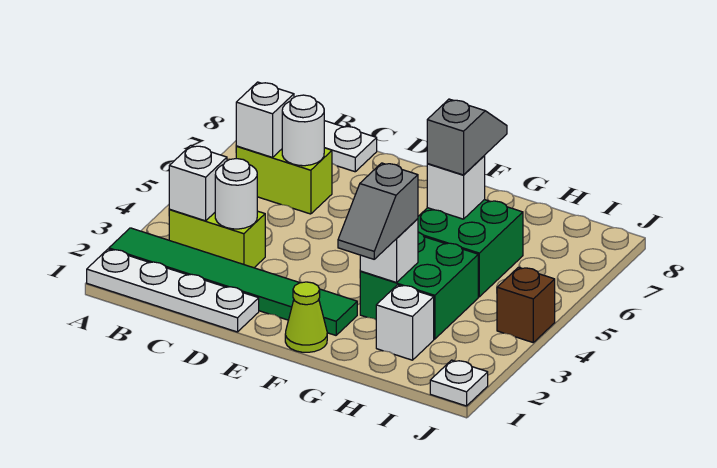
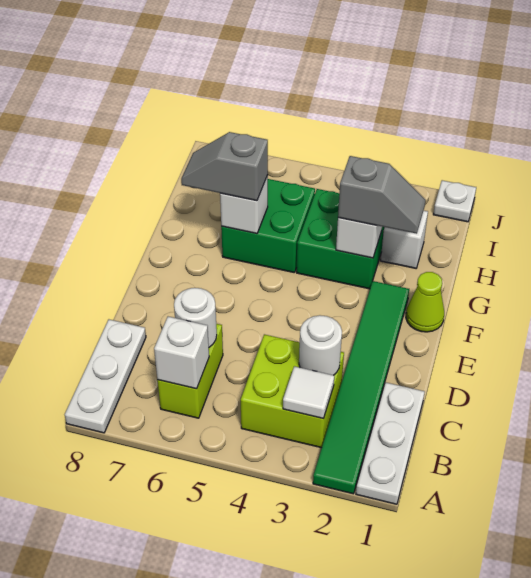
white 1x4 plate [87,249,259,332] -> white 1x3 plate [356,383,425,504]
lime 1x2 brick [169,210,265,268] -> lime 2x2 brick [241,334,344,448]
white 1x1 brick [169,146,227,221] -> white 1x1 tile [283,366,334,419]
brown 1x1 brick [497,267,555,342] -> none

